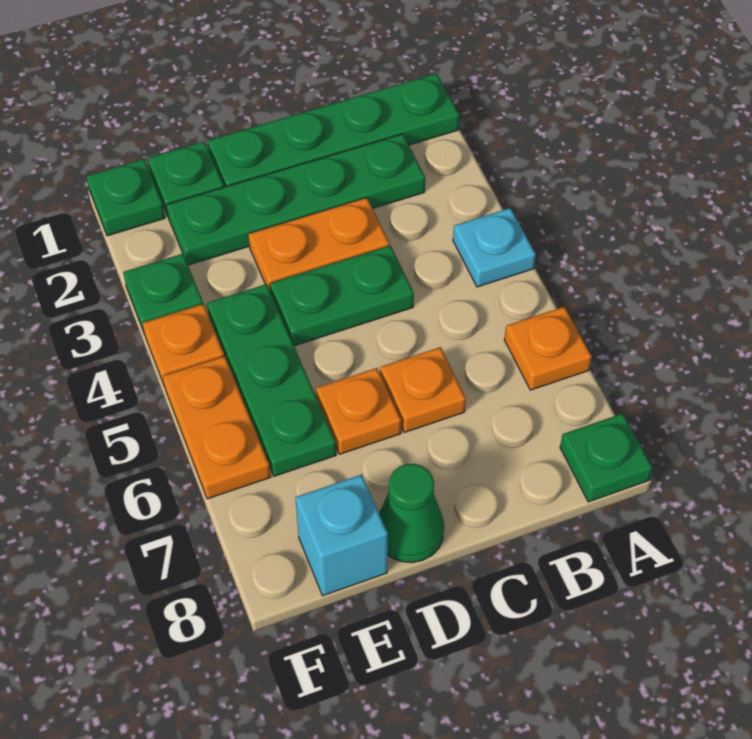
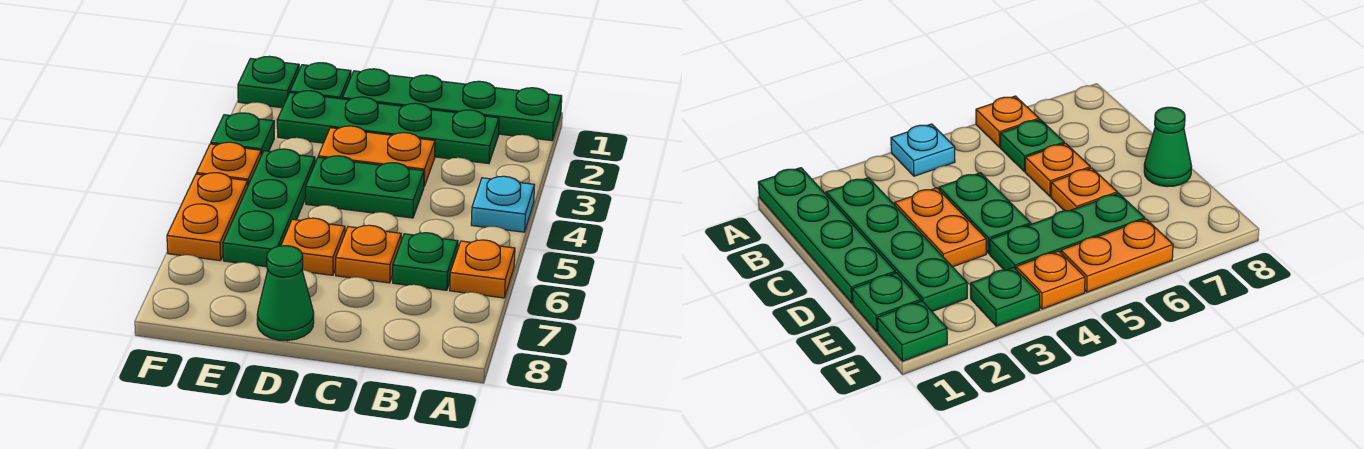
green 1x1 plate [560,413,652,502] -> green 1x1 plate moved to [393,233,458,290]
cyan 1x1 brick [295,475,388,596] -> none

